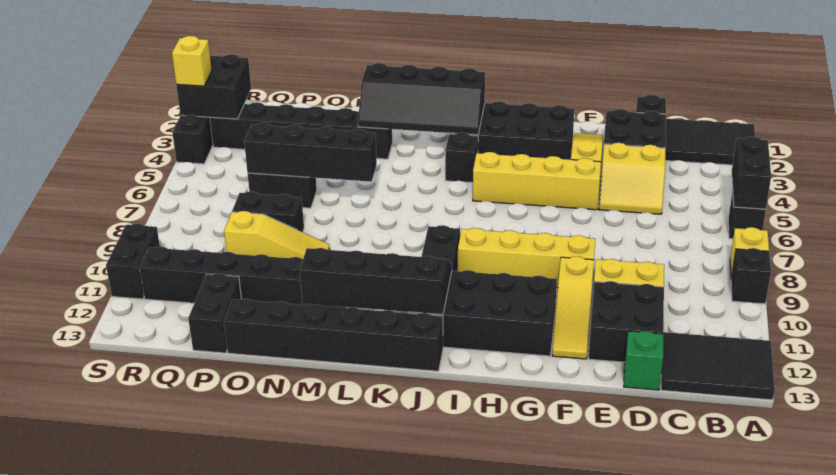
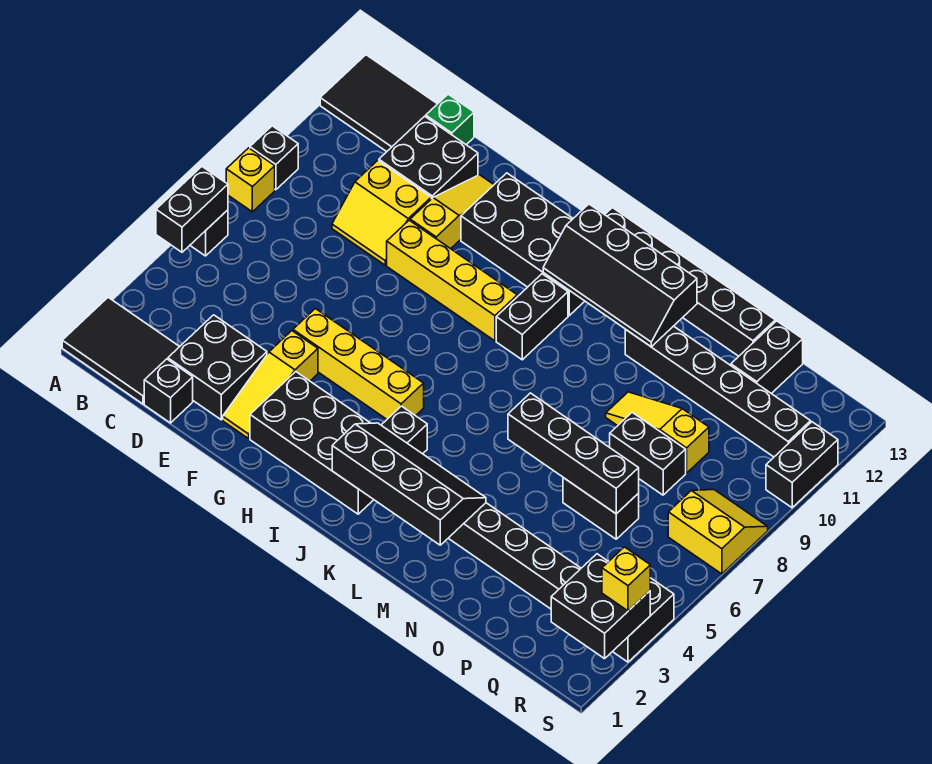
yellow 2x2 slope [599,143,666,214] -> yellow 2x2 slope moved to [668,490,768,574]

